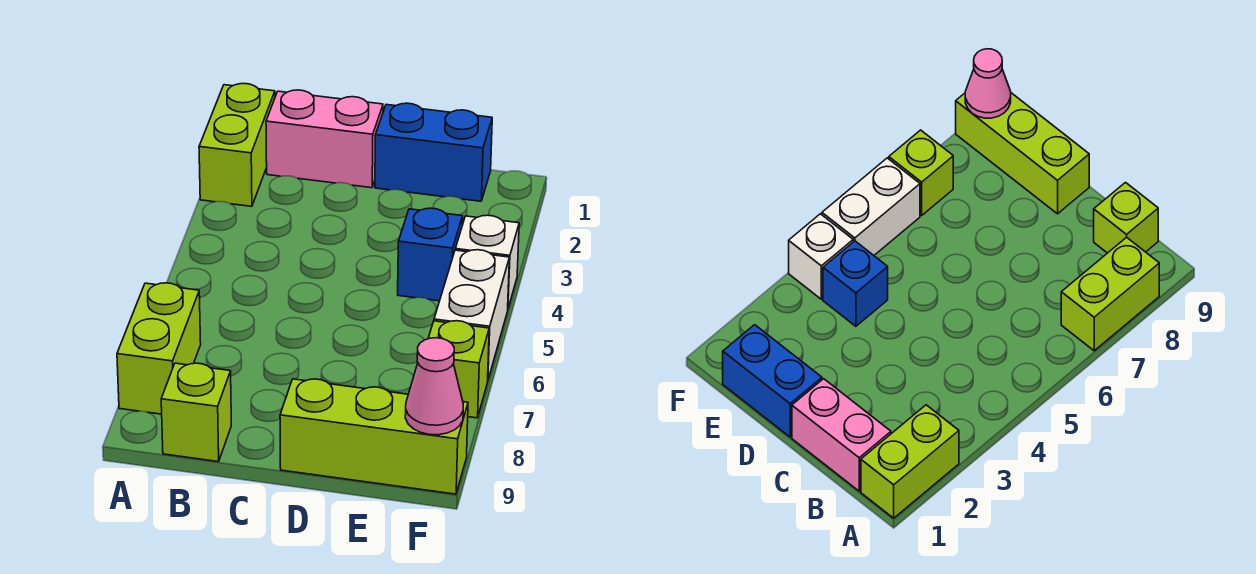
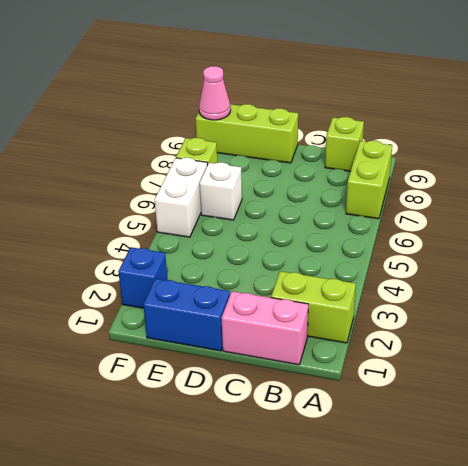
lime 1x2 brick [199,84,275,206] -> lime 1x2 brick turned to [271,271,356,343]
blue 1x1 brick [398,208,463,301] -> blue 1x1 brick moved to [118,247,167,308]
white 1x1 brick [455,215,519,308] -> white 1x1 brick moved to [200,163,242,220]

